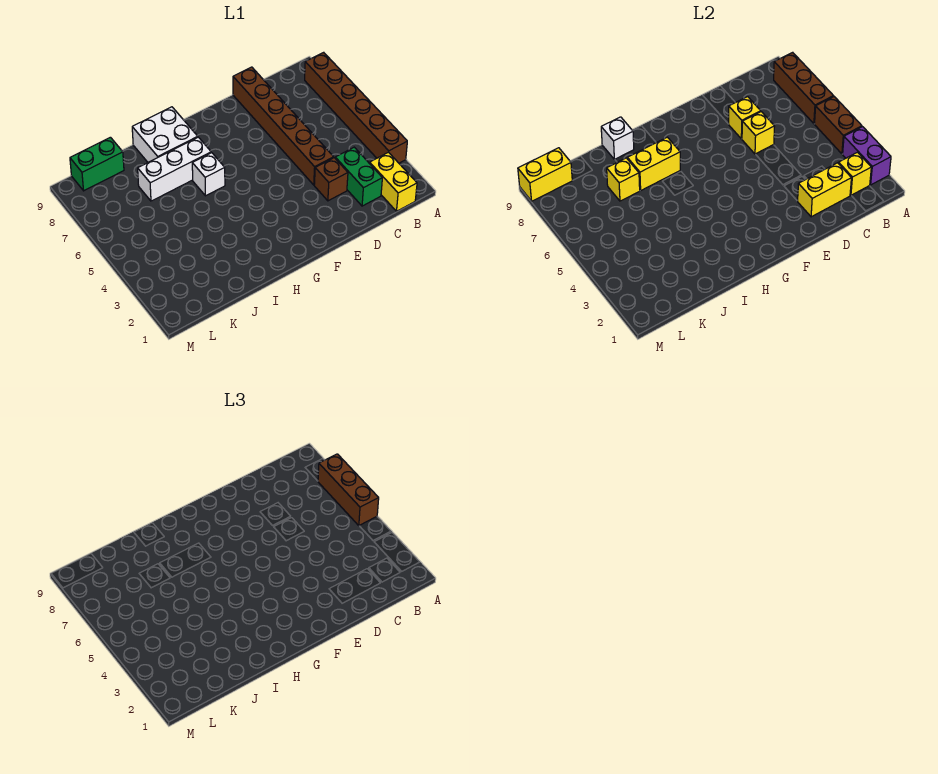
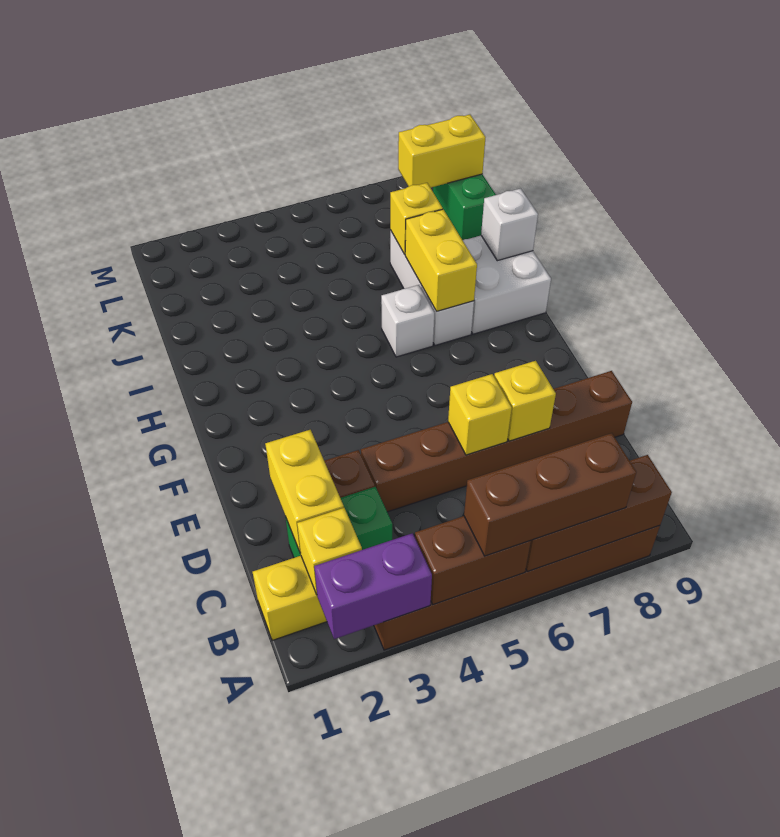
yellow 1x2 brick [518,148,572,201] -> yellow 1x2 brick turned to [398,115,486,188]

